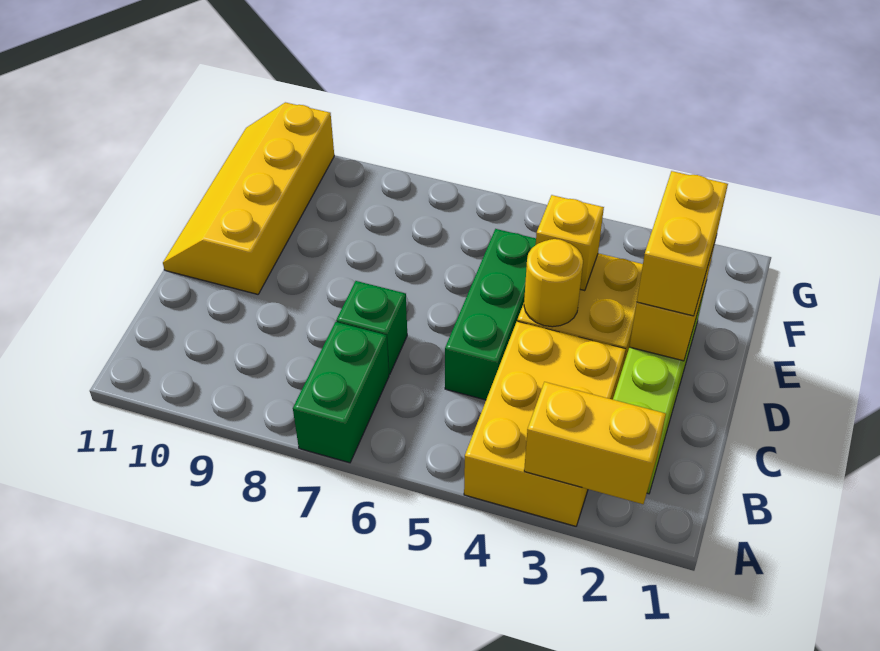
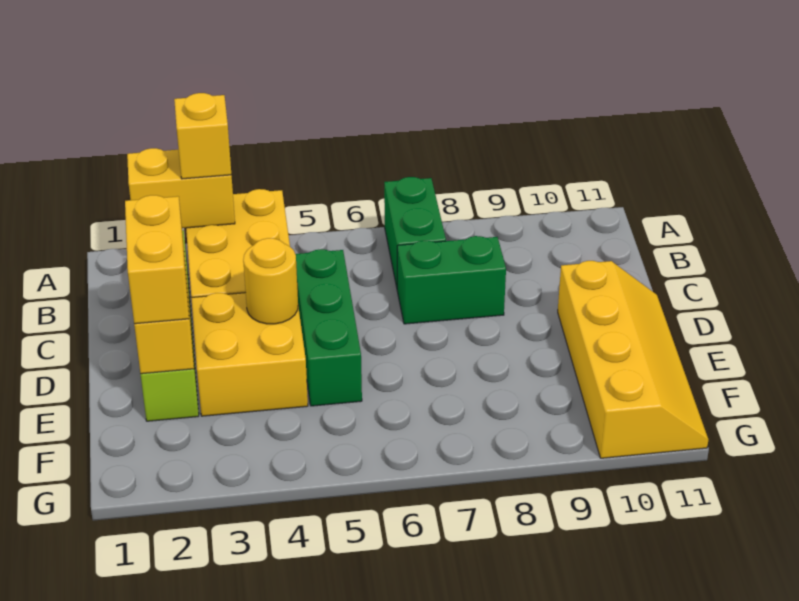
green 1x1 brick [336,281,407,374] -> green 1x2 brick [397,236,506,324]
yellow 1x1 brick [536,195,604,291] -> yellow 1x1 brick moved to [174,93,231,179]

